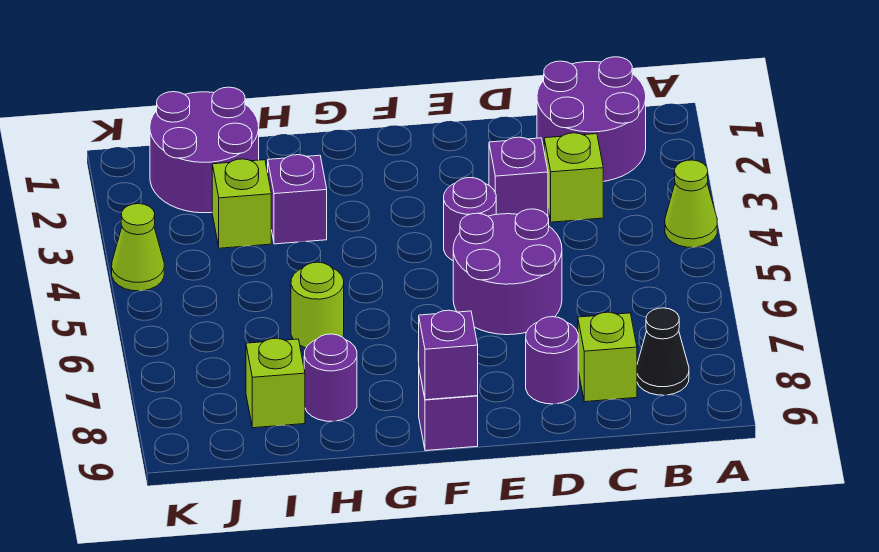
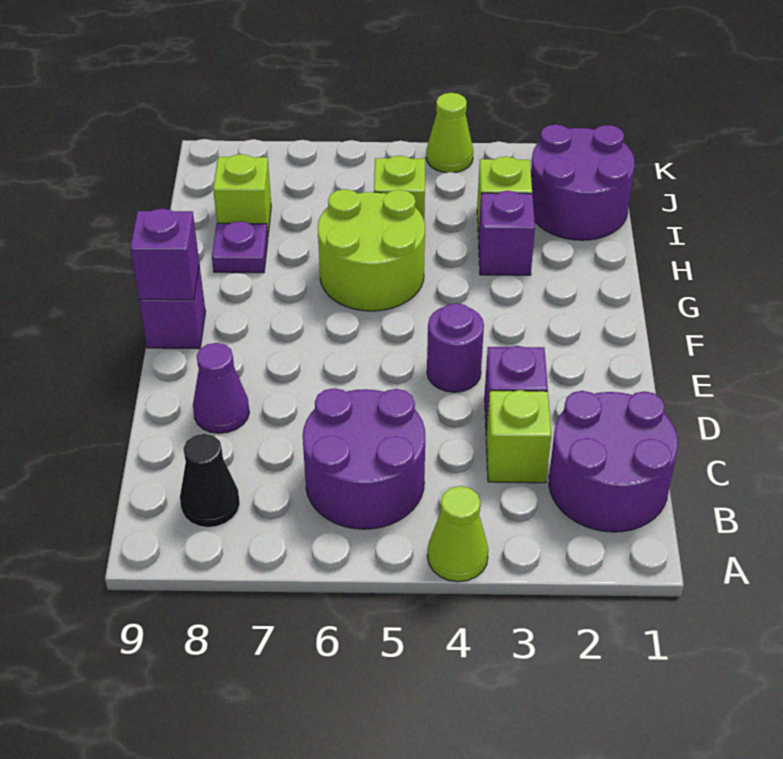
lime 1x1 brick [578,312,637,402] -> lime 1x1 brick moved to [374,156,425,219]
purple 2x2 round brick [453,209,562,335] -> purple 2x2 round brick moved to [303,388,425,529]
purple 1x1 round brick [526,317,578,404] -> purple 1x1 cone [193,343,249,433]
lime 1x1 round brick [291,262,344,348] -> lime 2x2 round brick [318,189,425,311]
purple 1x1 round brick [304,334,357,421] -> purple 1x1 plate [212,221,268,273]

